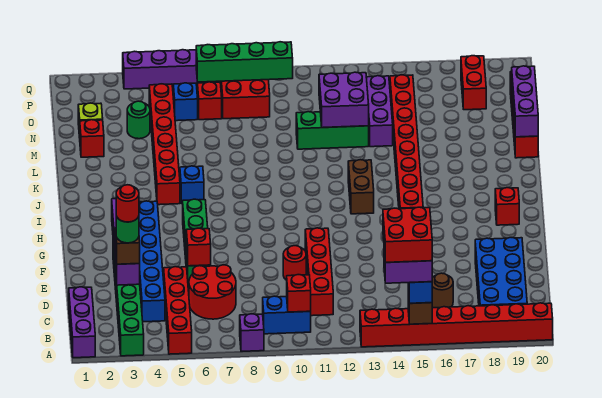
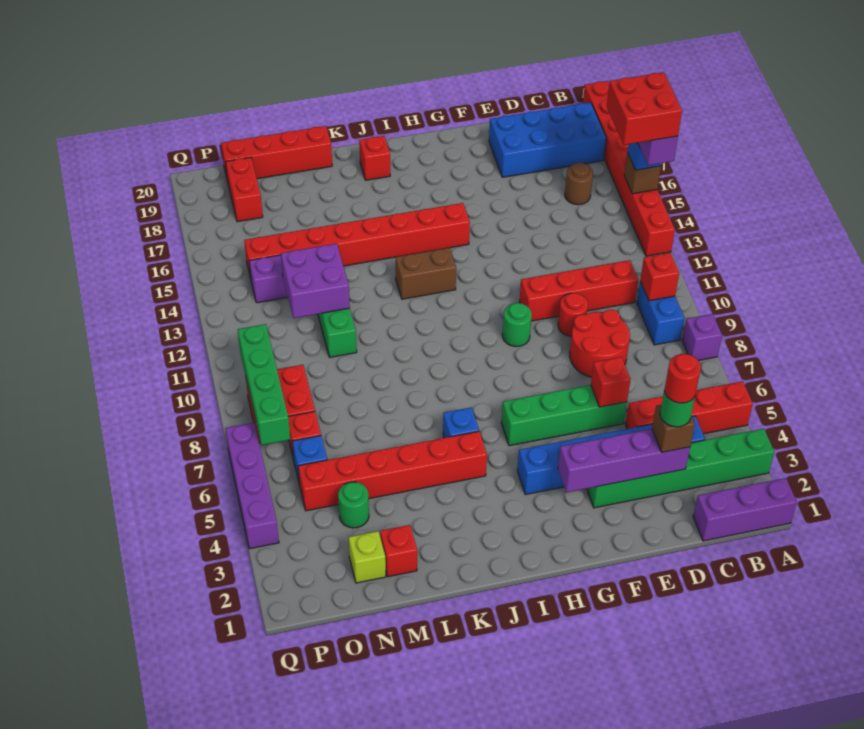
red 2x2 round brick [189,265,236,319] -> red 2x2 round brick moved to [570,310,630,377]
none -> green 1x1 round brick [502,303,532,347]
red 1x1 brick [495,188,519,225] -> red 1x1 brick moved to [359,136,390,180]
purple 1x3 brick [512,66,538,137] -> none
red 1x2 brick [461,56,486,110] -> red 1x2 brick turned to [226,157,263,222]

